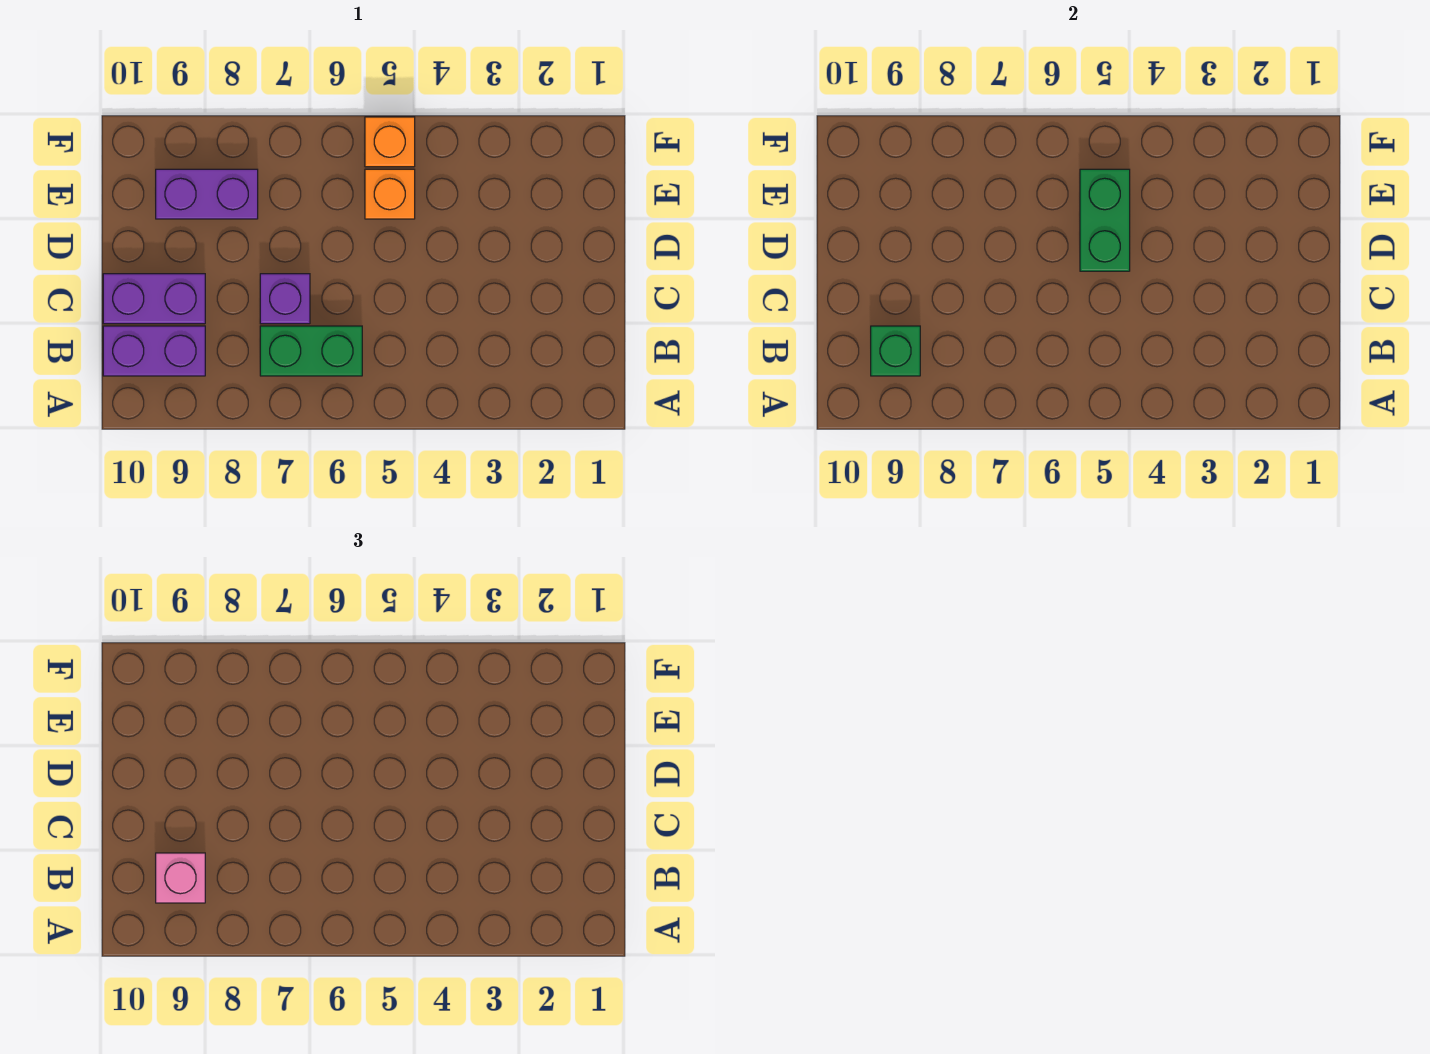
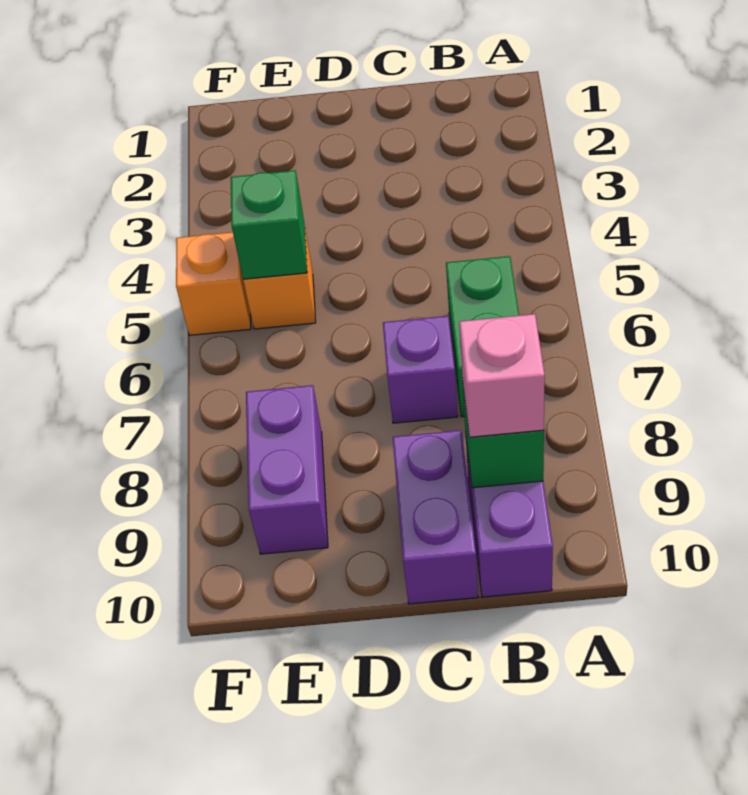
green 1x2 brick [1080,169,1130,271] -> green 1x1 brick [231,170,307,280]

